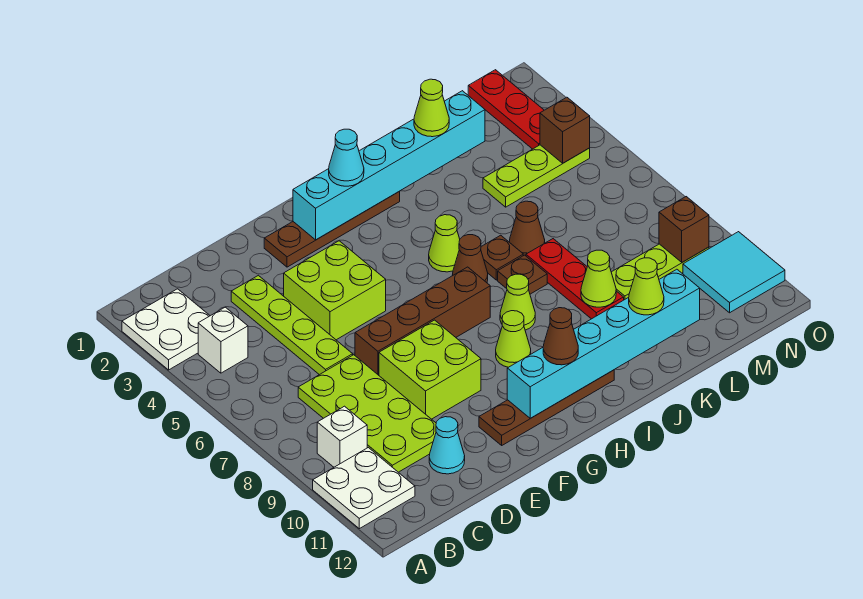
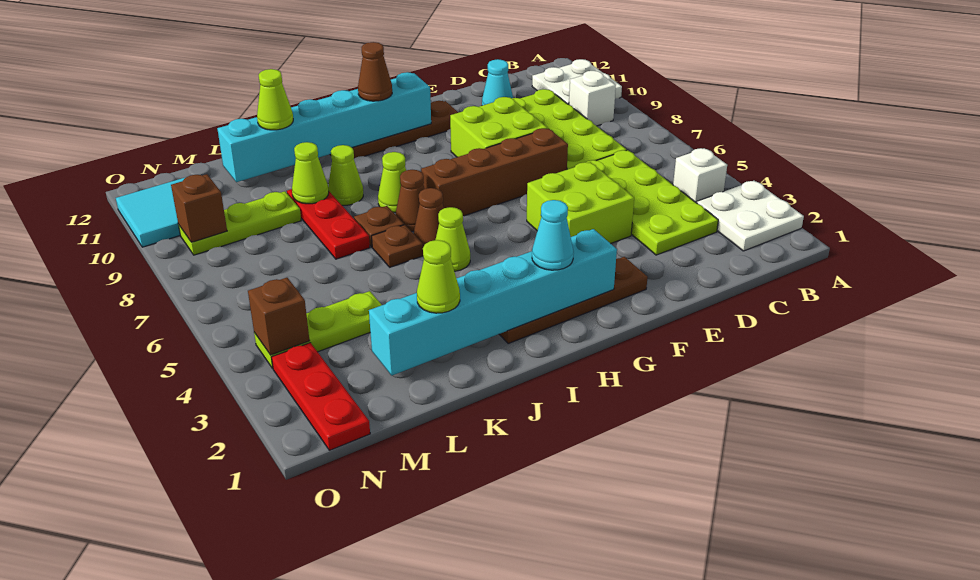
lime 1x4 plate [231,275,353,375] -> lime 2x4 plate [587,150,718,255]
lime 1x1 cone [496,311,531,367] -> lime 1x1 cone moved to [328,145,363,205]
brown 1x1 cone [509,201,545,256] -> brown 1x1 cone moved to [395,170,425,231]

